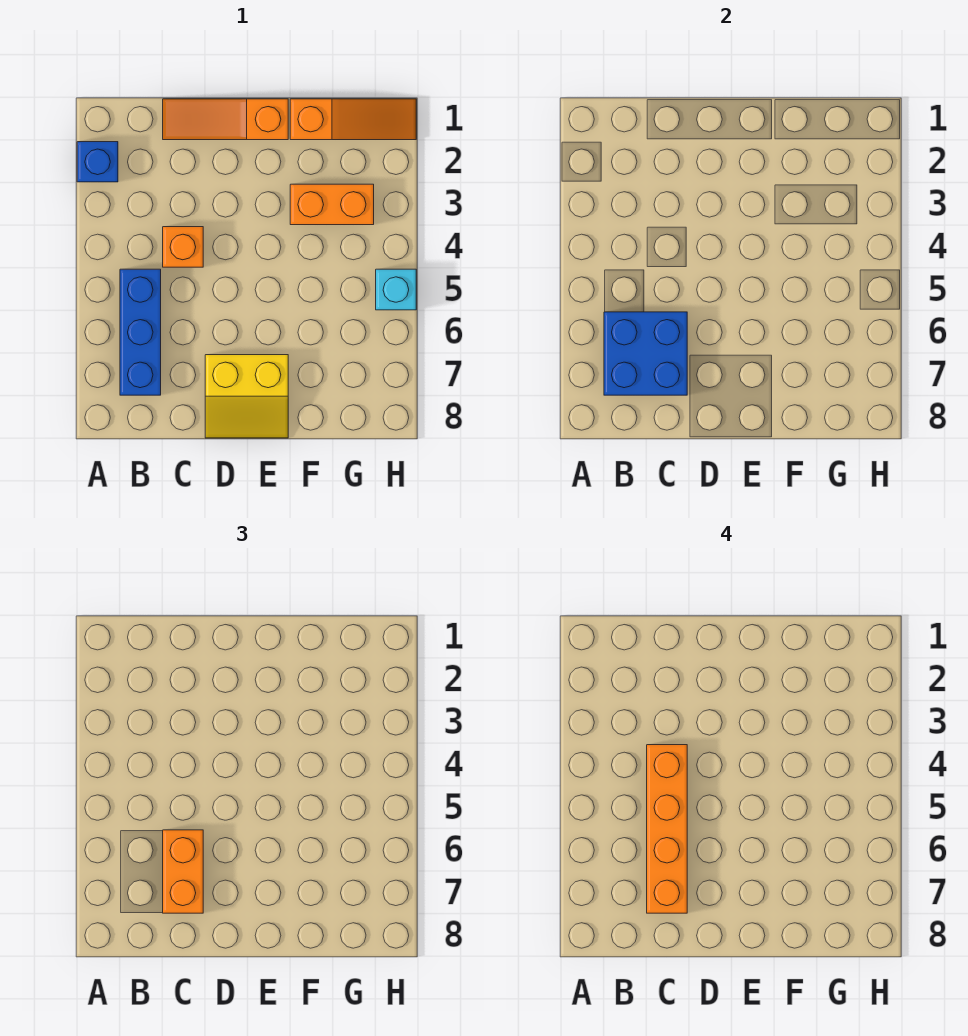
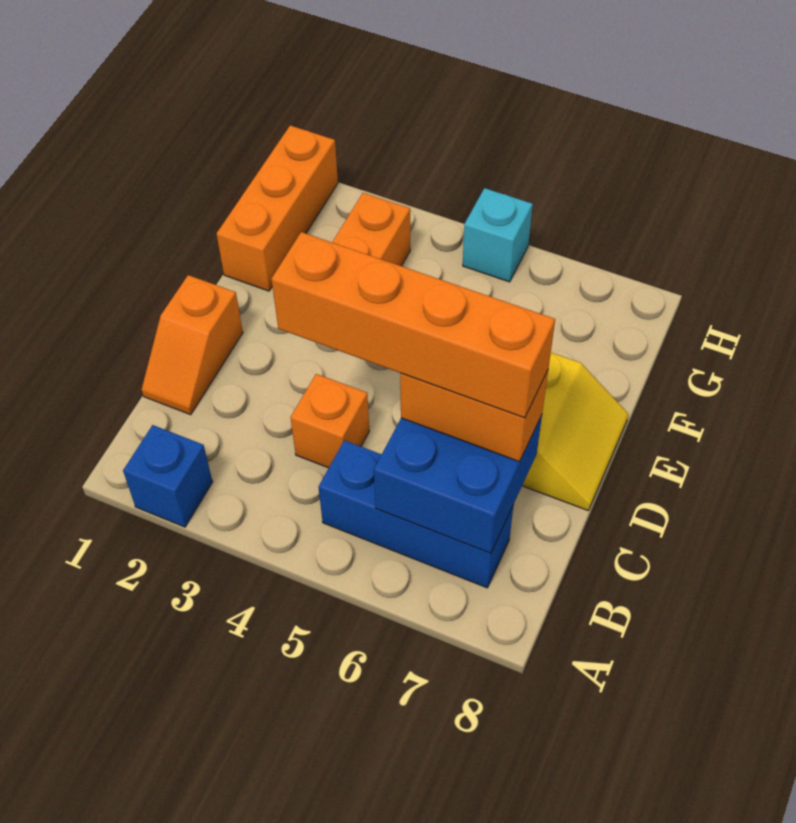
orange 1x3 slope [163,99,288,140] -> orange 1x2 slope [142,275,243,415]
orange 1x3 slope [290,99,416,140] -> orange 1x3 brick [217,125,338,291]

